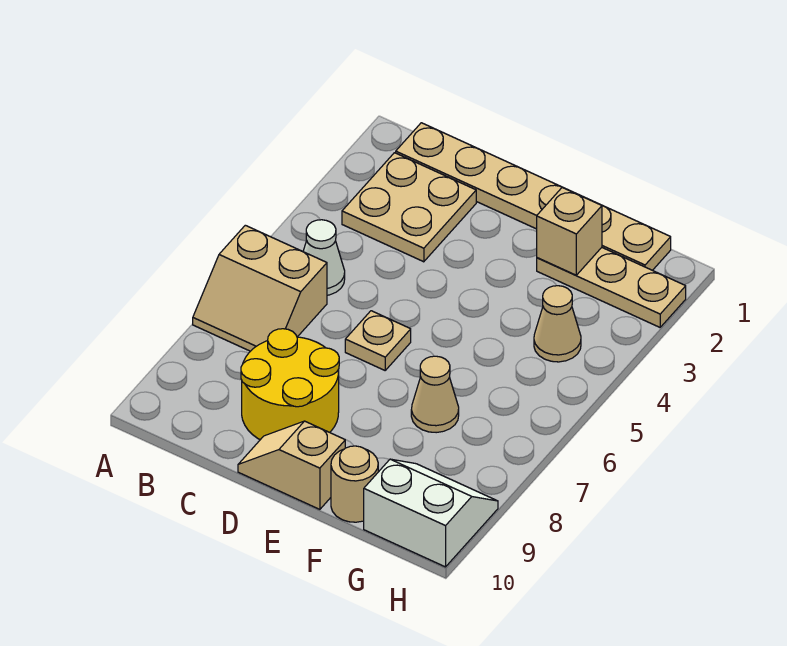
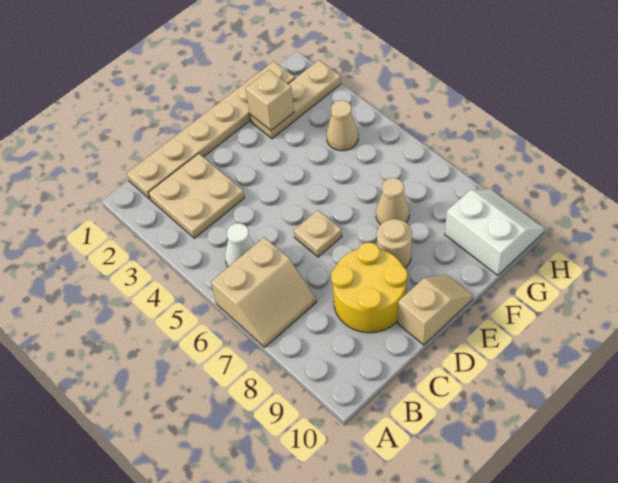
tan 1x2 slope [238,421,345,509] -> tan 1x2 slope turned to [398,275,473,345]
tan 1x1 round brick [331,446,378,522] -> tan 1x1 round brick moved to [377,219,412,268]
white 2x2 slope [364,459,498,567] -> white 2x2 slope turned to [445,189,544,275]

